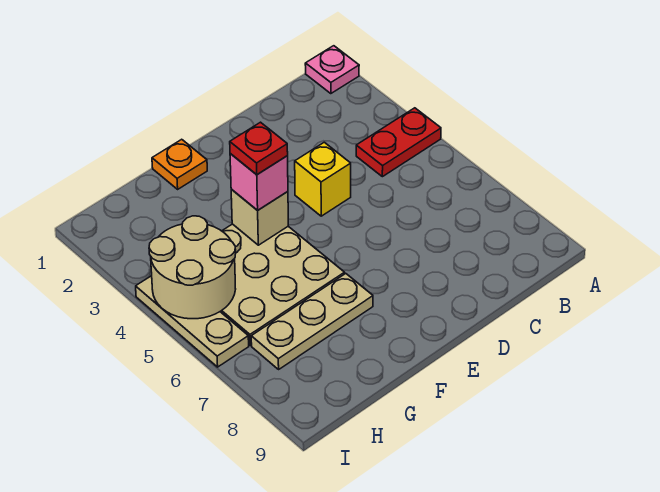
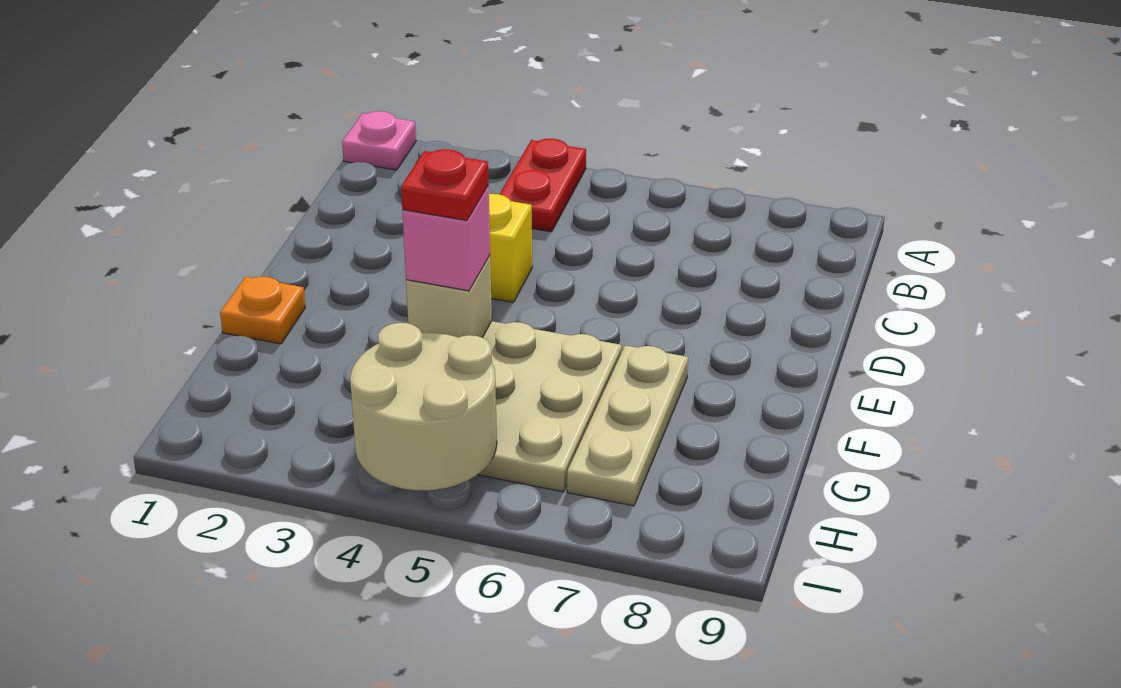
tan 1x3 plate [136,276,249,367] -> none

